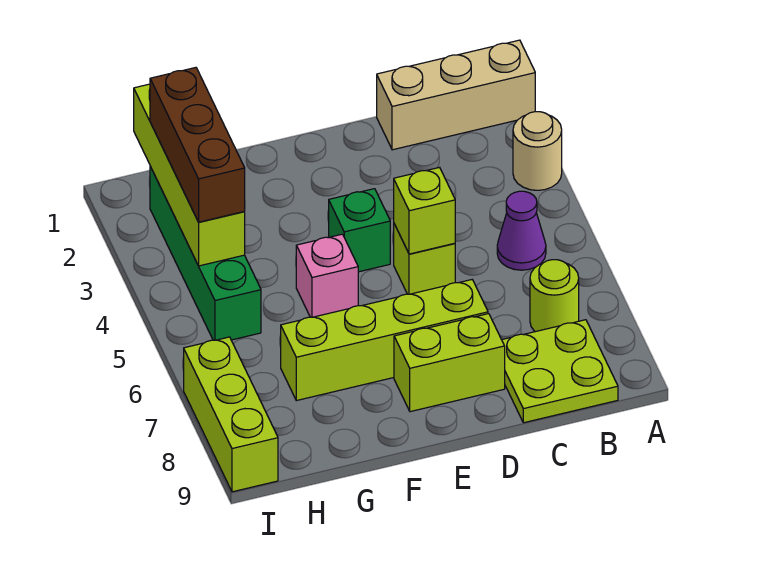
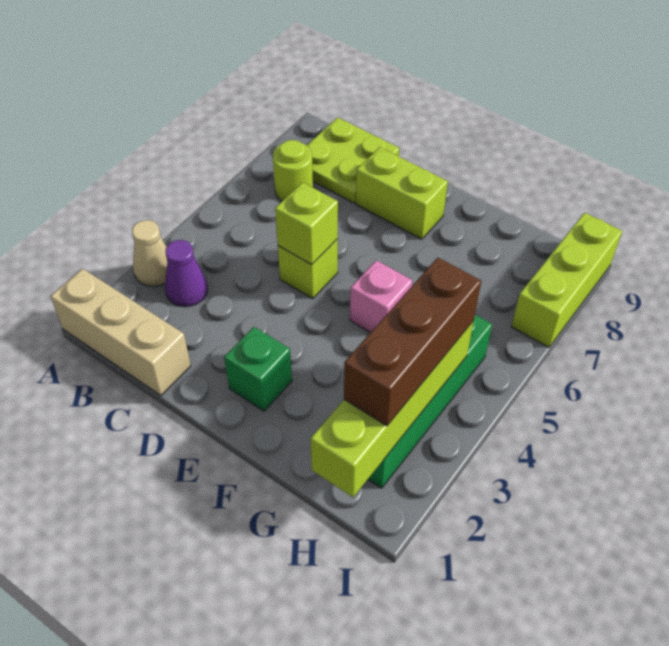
tan 1x1 round brick [513,112,562,190] -> tan 1x1 cone [132,220,167,286]
purple 1x1 cone [497,191,546,270] -> purple 1x1 cone moved to [165,240,208,307]
lime 1x4 brick [281,280,488,401] -> none
green 1x1 brick [329,189,390,272] -> green 1x1 brick moved to [224,327,292,411]

